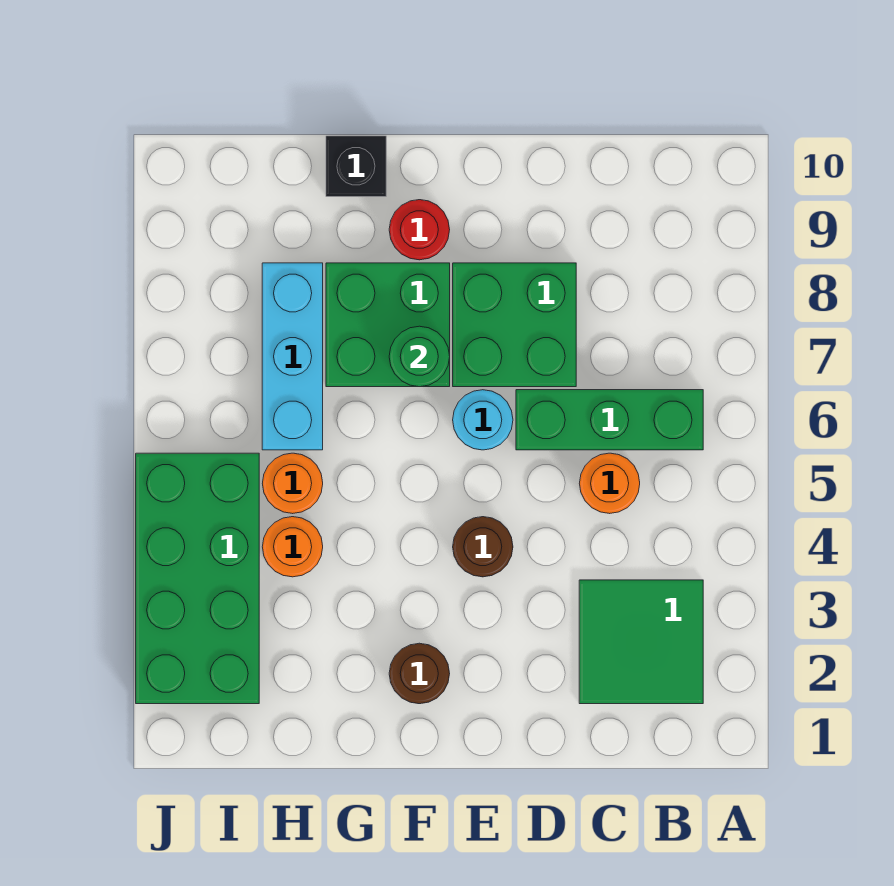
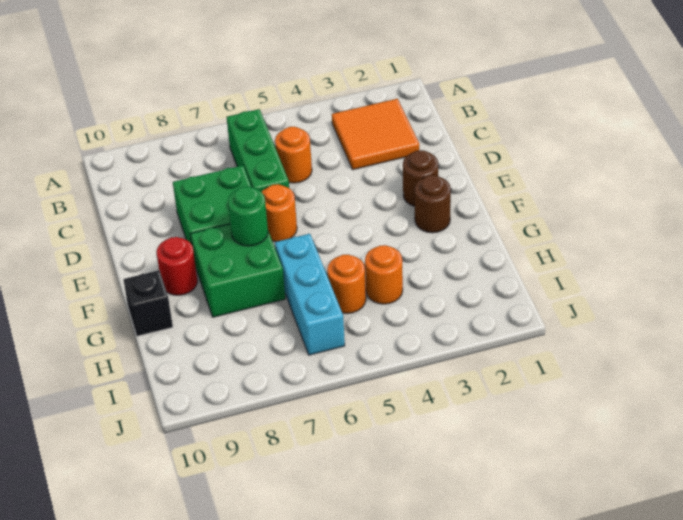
green 2x2 tile [579,580,703,704] -> orange 2x2 tile [332,99,419,170]
brown 1x1 round brick [453,517,513,577] -> brown 1x1 round brick moved to [403,150,438,206]
cyan 1x1 round brick [453,390,513,450] -> orange 1x1 round brick [262,184,297,242]
cyan 1x3 brick [262,263,323,450] -> cyan 1x3 brick turned to [275,234,345,355]
green 2x4 brick [136,453,259,704] -> none

